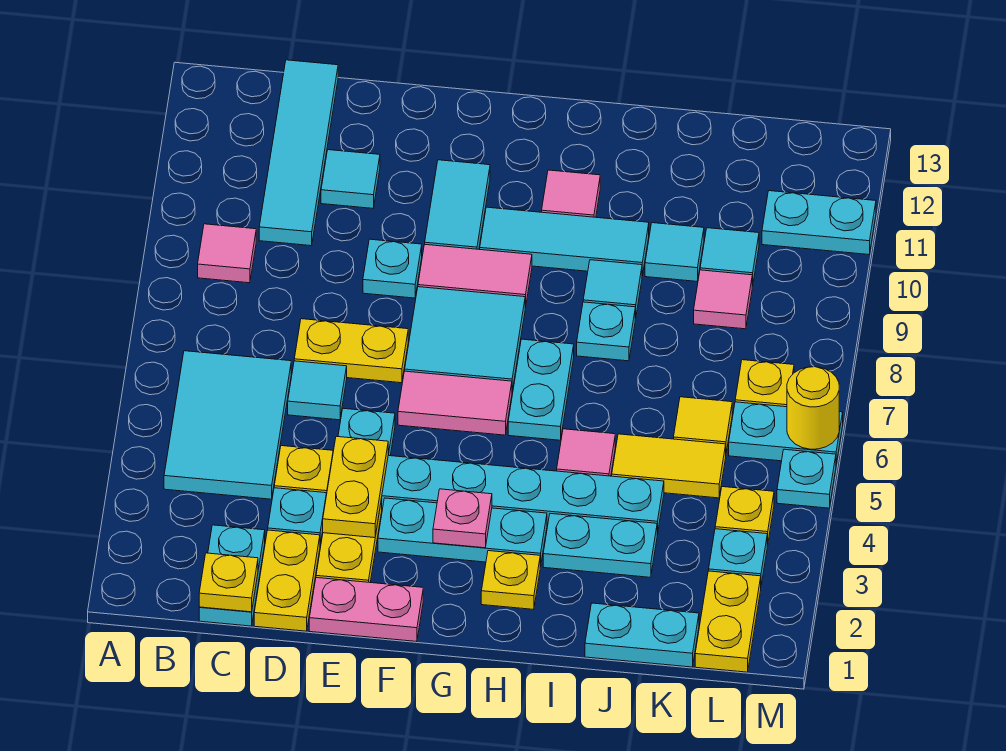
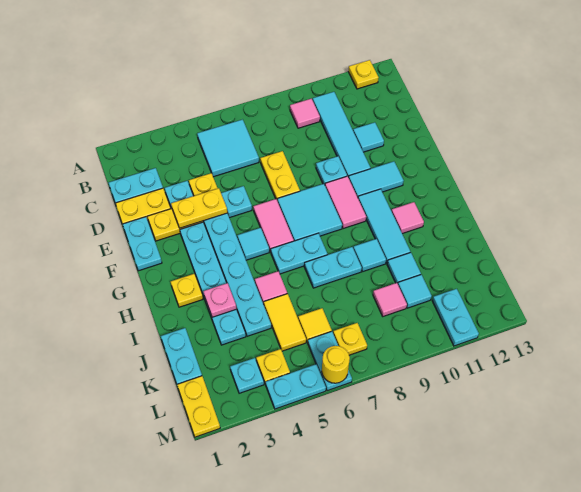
cyan 2x3 tile [164,351,291,499] -> cyan 2x2 tile [197,119,259,177]
yellow 1x1 plate [199,553,258,612] -> yellow 1x1 plate moved to [348,60,379,89]
cyan 1x4 tile [259,60,338,246] -> cyan 1x4 tile turned to [313,92,371,178]
cyan 1x1 tile [288,361,347,420] -> cyan 1x1 tile moved to [237,228,269,260]
pink 1x2 plate [309,578,423,642] -> cyan 1x2 plate [123,217,162,271]
pink 1x1 plate [433,489,492,548] -> pink 1x1 plate moved to [203,283,236,317]
cyan 1x1 plate [577,302,635,361] -> cyan 1x2 plate [304,247,362,288]
yellow 1x2 plate [695,571,761,672] -> yellow 1x2 plate turned to [177,376,220,437]
cyan 1x1 plate [777,449,836,508] -> cyan 1x2 plate [266,364,326,409]

